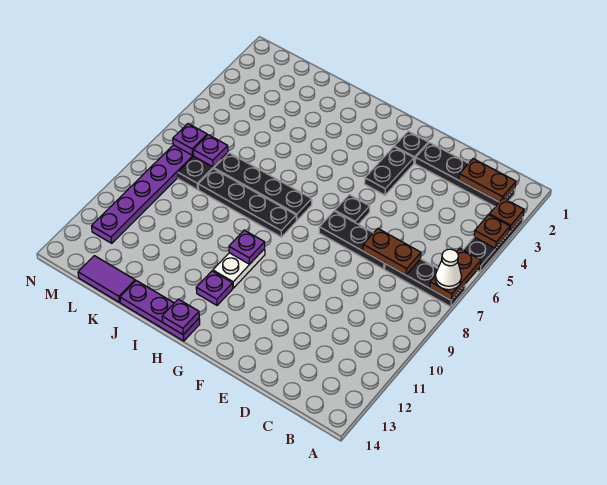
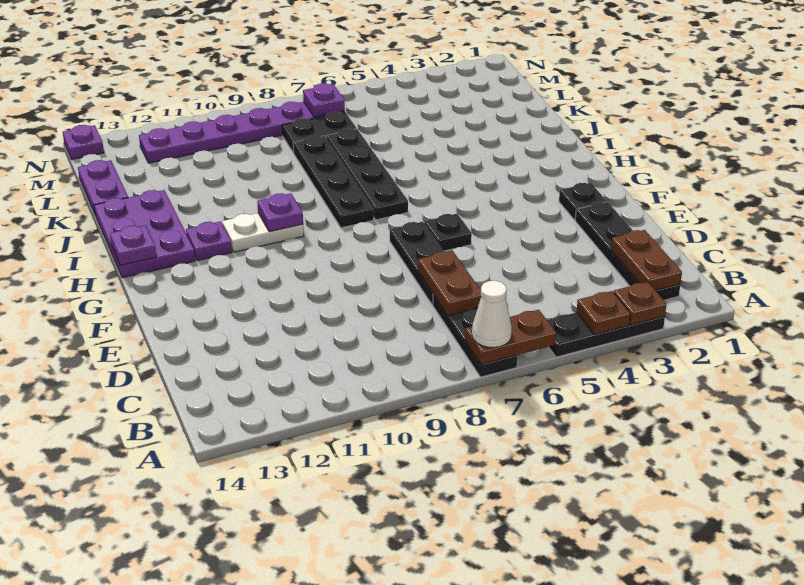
black 1x2 plate [365,147,414,195] -> none
purple 1x3 plate [120,281,200,341] -> purple 2x3 plate [94,190,195,278]
purple 1x2 tile [78,256,135,302] -> purple 1x2 plate [78,160,128,214]
purple 1x1 plate [193,135,228,167] -> purple 1x1 plate moved to [63,125,104,160]

